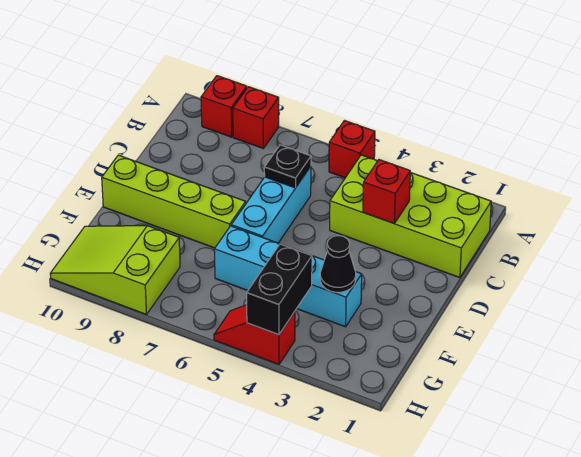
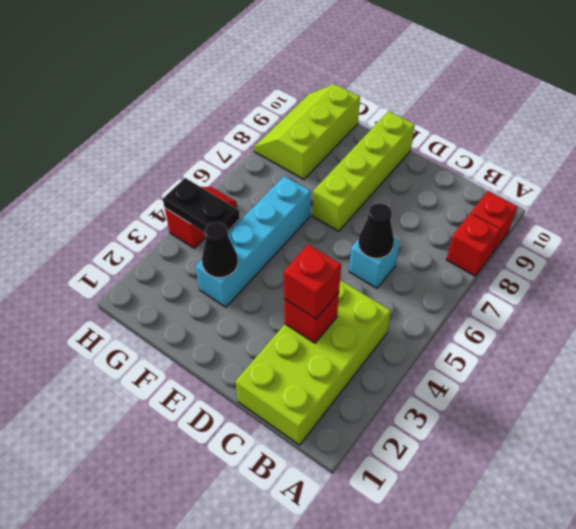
red 1x1 brick [329,121,375,178] -> red 1x1 brick moved to [284,245,341,319]
cyan 1x3 brick [231,166,311,243] -> cyan 1x1 brick [349,238,400,288]
black 1x1 plate [264,145,311,188] -> black 1x1 cone [358,203,394,258]
black 1x2 brick [247,244,312,335] -> black 1x2 plate [163,178,240,232]
lime 2x3 slope [50,226,180,315] -> lime 2x3 slope turned to [254,84,360,179]

